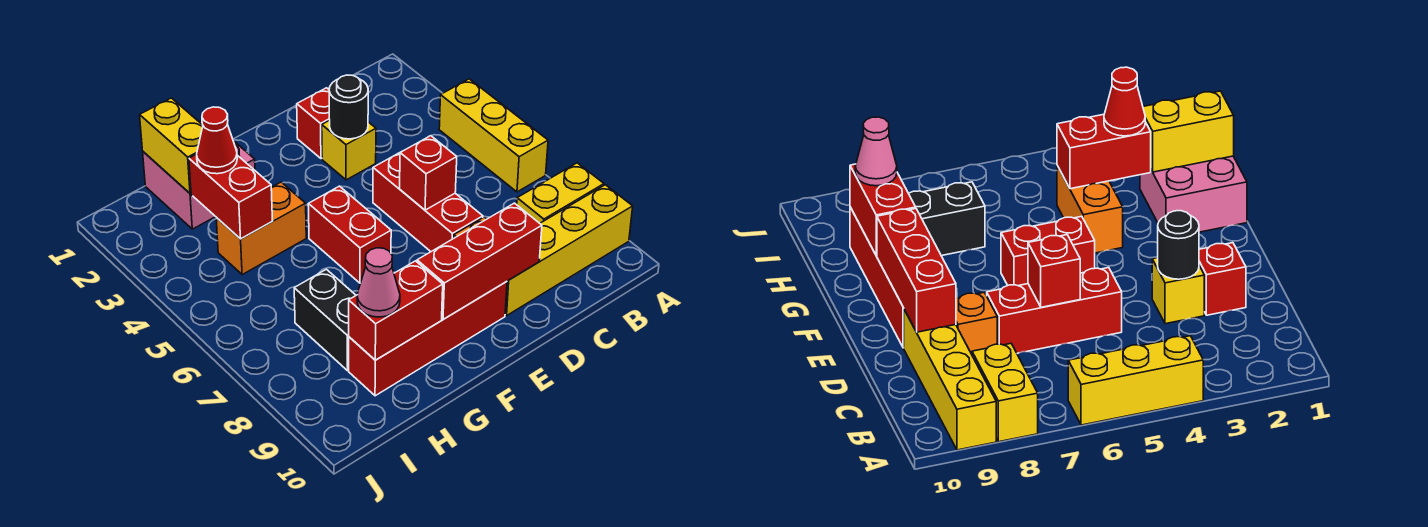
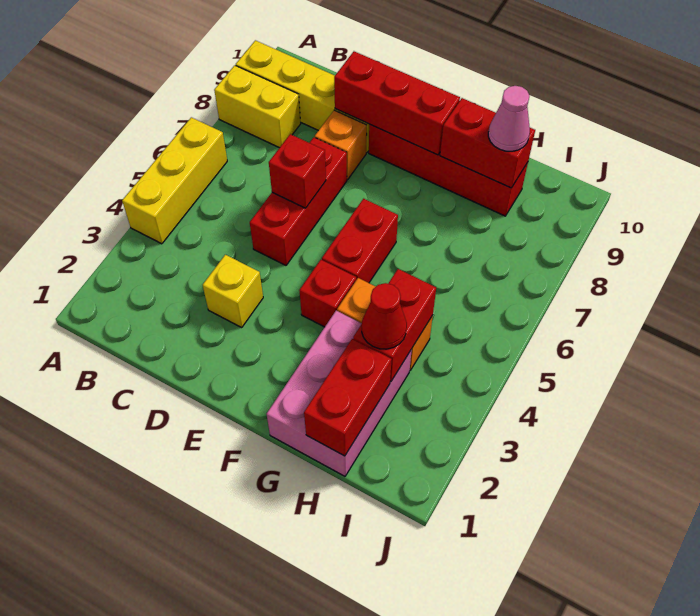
red 1x1 brick [297,88,330,159] -> red 1x1 brick moved to [299,260,356,327]
black 1x1 round brick [329,75,368,139] -> none
pink 2x2 brick [143,120,255,229] -> pink 2x3 brick [267,311,412,476]
yellow 1x2 brick [140,98,203,194] -> red 1x2 brick [304,339,392,456]
black 1x2 brick [294,269,356,371] -> none

